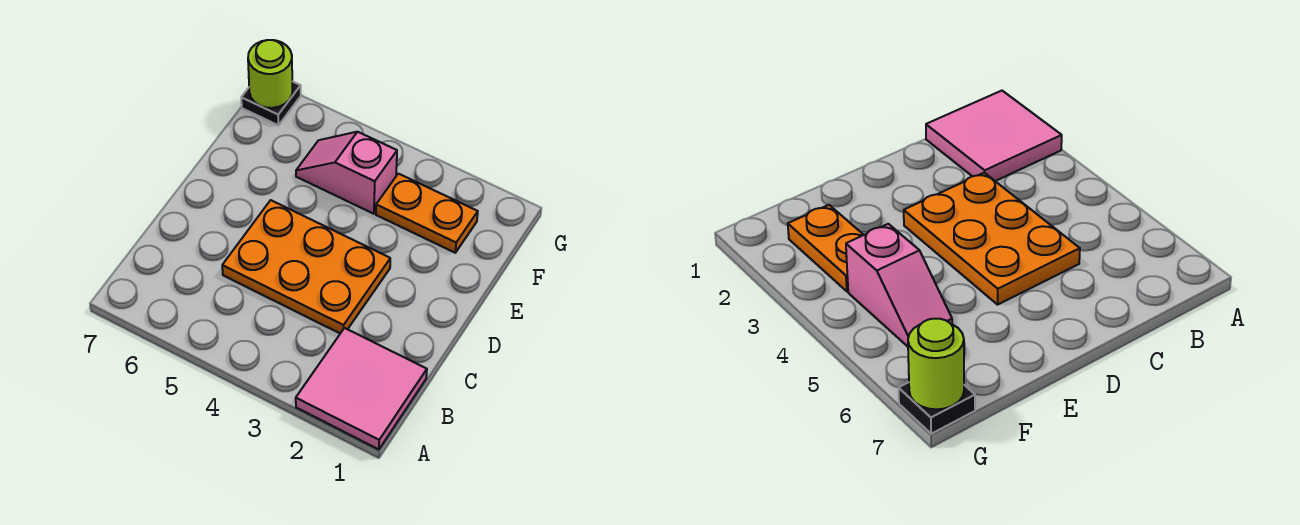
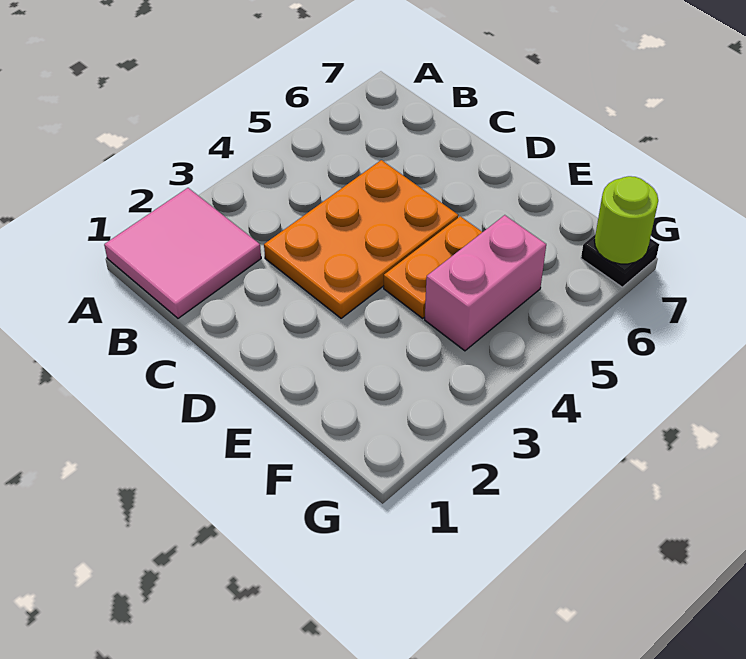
orange 1x2 plate [376,174,478,253] -> orange 1x2 plate moved to [384,216,482,318]
pink 1x2 slope [296,132,397,214] -> pink 1x2 brick [425,215,546,351]

